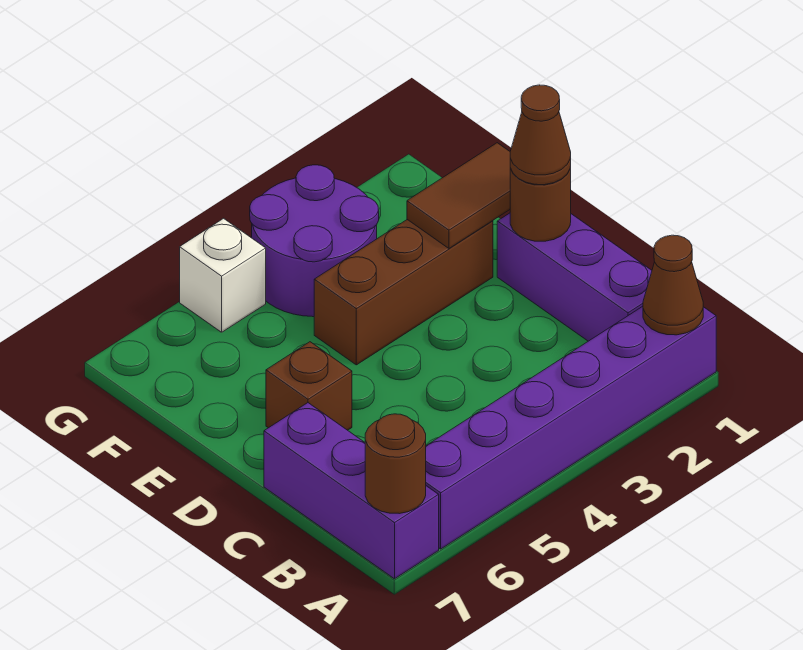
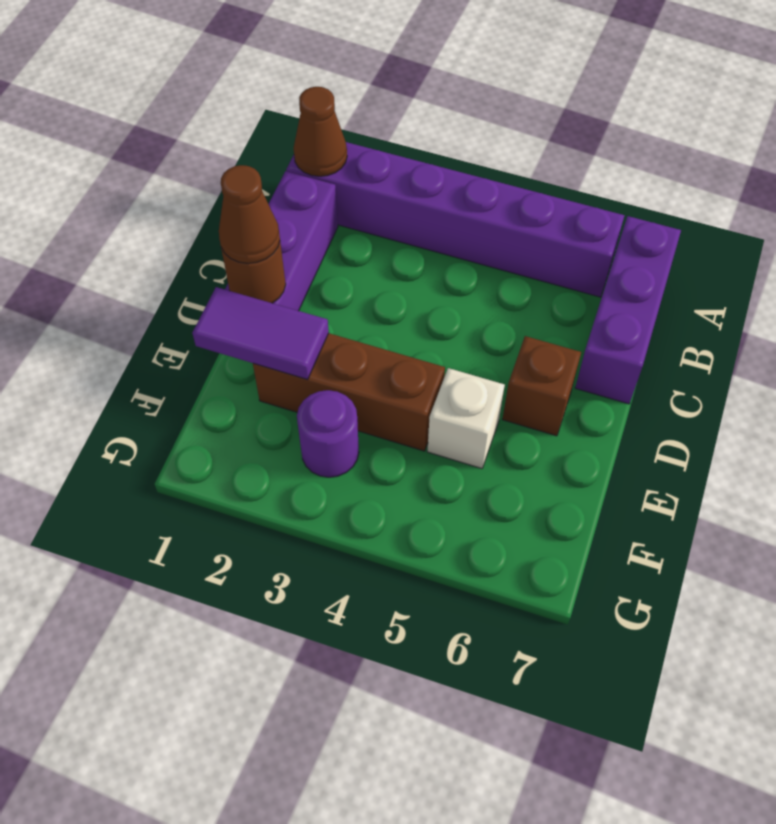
brown 1x1 round brick [365,414,426,514] -> none
brown 1x2 tile [407,143,510,248] -> purple 1x2 tile [192,287,329,380]
purple 2x2 round brick [250,165,379,317] -> purple 1x1 round brick [297,390,359,477]
white 1x1 brick [180,218,266,332] -> white 1x1 brick moved to [427,368,505,469]

